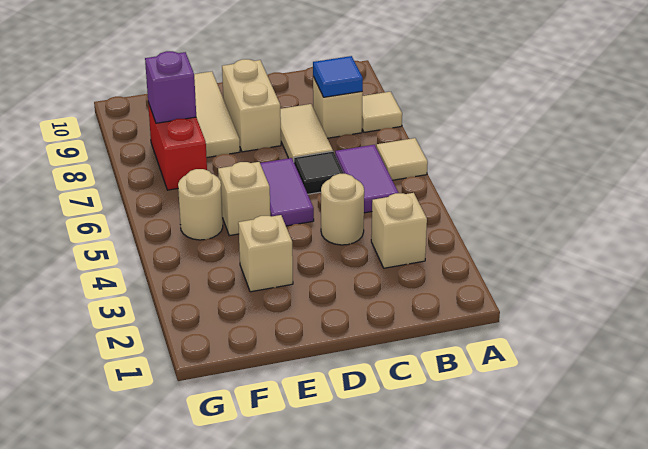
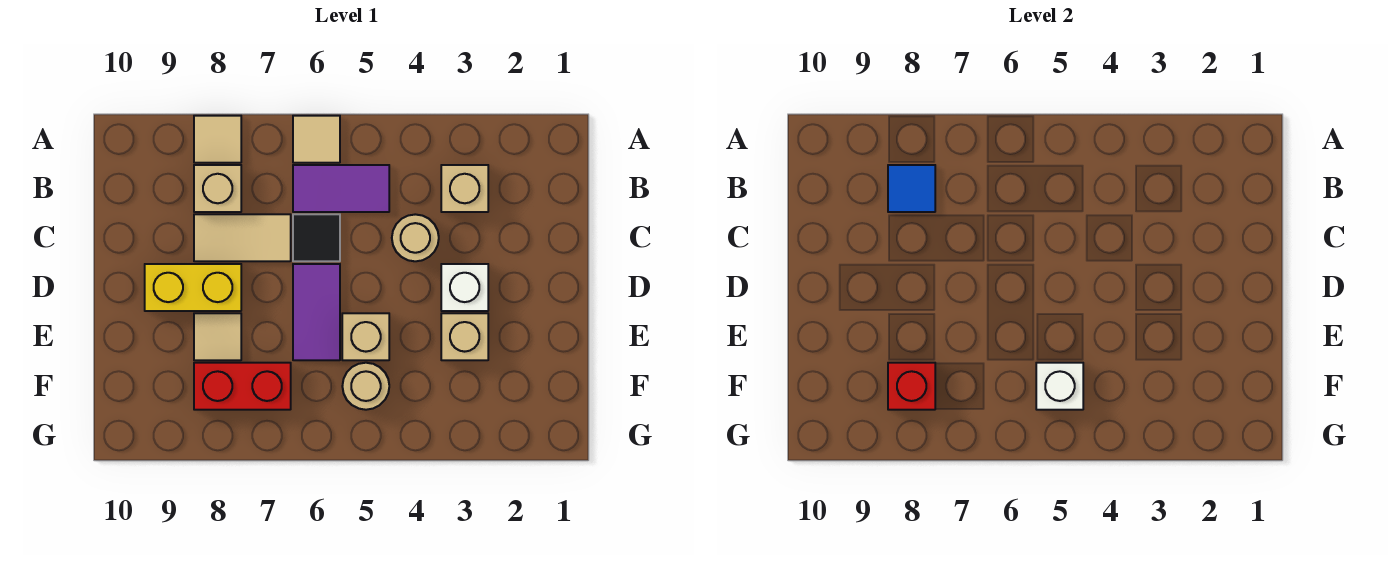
none -> white 1x1 brick [441,264,488,311]
purple 1x2 tile [260,158,314,226] -> purple 1x2 tile turned to [293,264,340,360]
tan 1x2 brick [222,59,281,152] -> yellow 1x2 brick [145,264,241,311]
tan 1x3 tile [194,71,240,158] -> tan 1x1 tile [194,313,241,360]
none -> white 1x1 brick [1036,363,1083,410]
purple 1x1 brick [145,51,196,123] -> red 1x1 brick [888,363,935,410]

